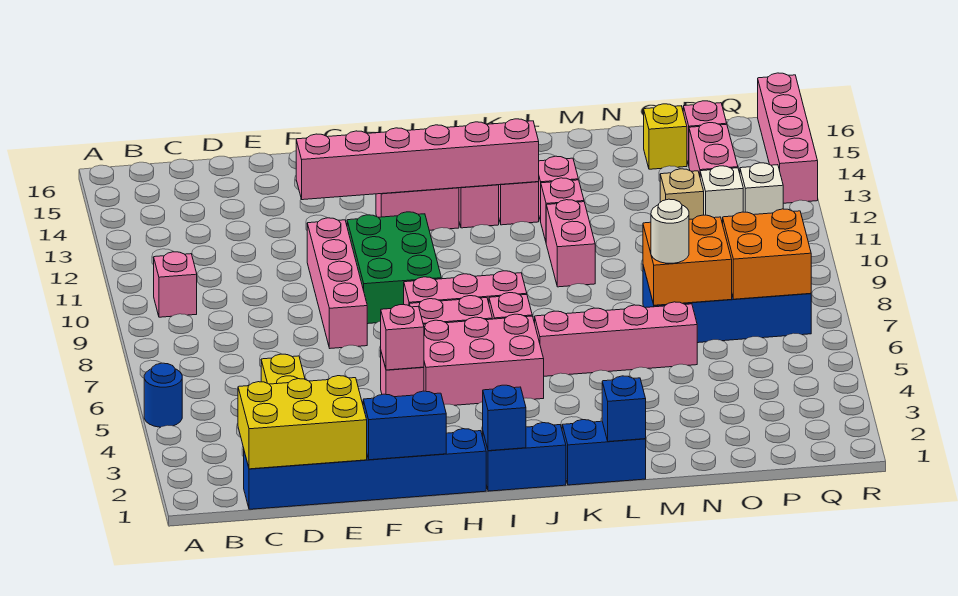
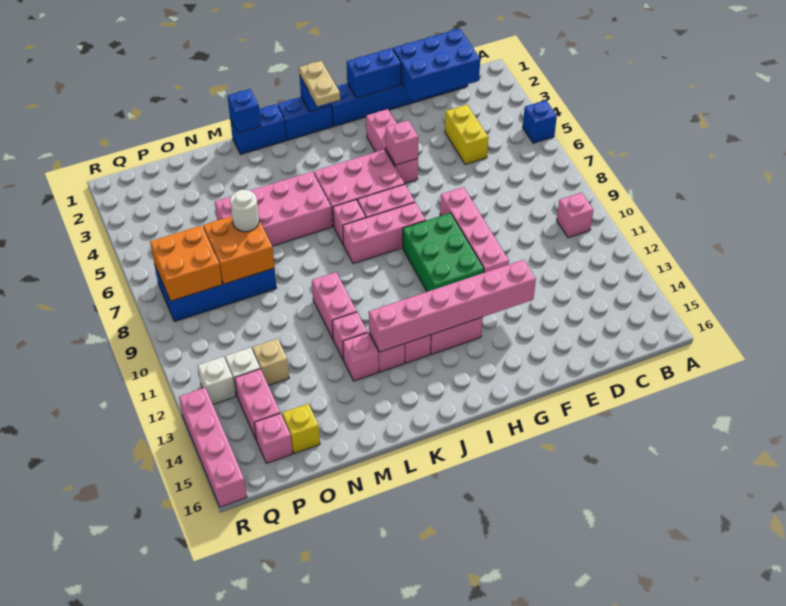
blue 1x1 round brick [144,363,182,427] -> blue 1x1 brick [523,100,557,143]
yellow 2x3 brick [238,376,367,469] -> blue 2x3 brick [393,29,480,101]
pink 1x1 brick [381,353,424,397] -> pink 1x3 brick [366,109,418,184]
none -> tan 1x2 plate [299,61,340,106]
pink 1x4 brick [535,302,697,376] -> pink 2x4 brick [215,172,332,246]

